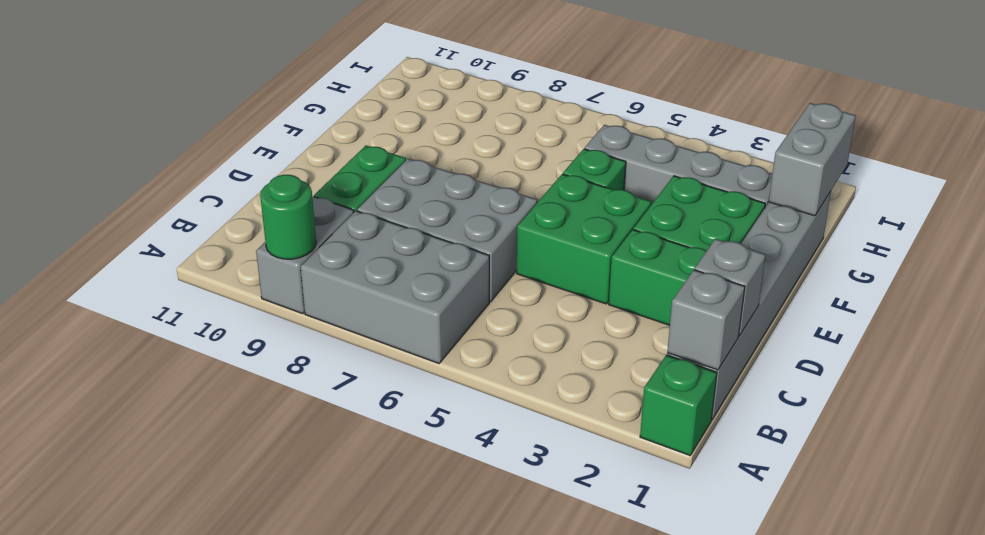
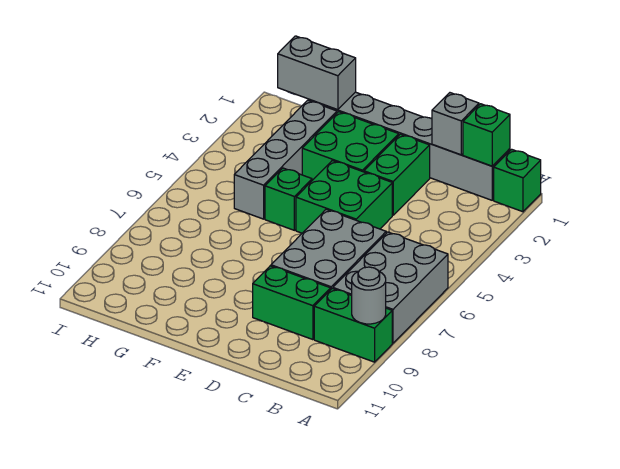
grey 1x2 brick [256,197,354,314] -> green 1x2 brick [314,289,392,362]
green 1x1 round brick [260,175,316,259] -> grey 1x1 round brick [352,267,386,324]
grey 1x1 brick [667,270,745,370] -> green 1x1 brick [463,104,510,166]

